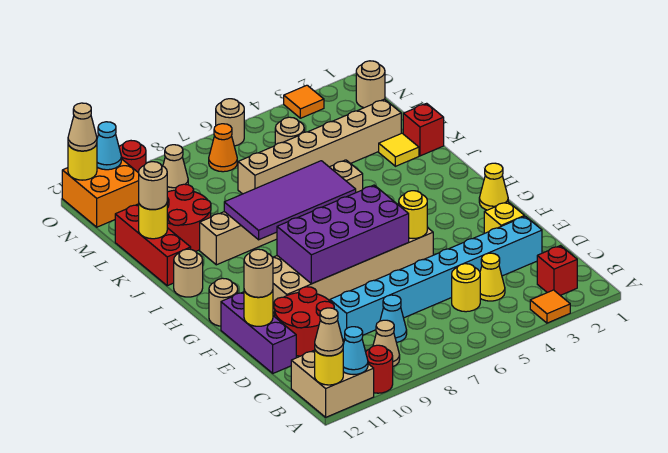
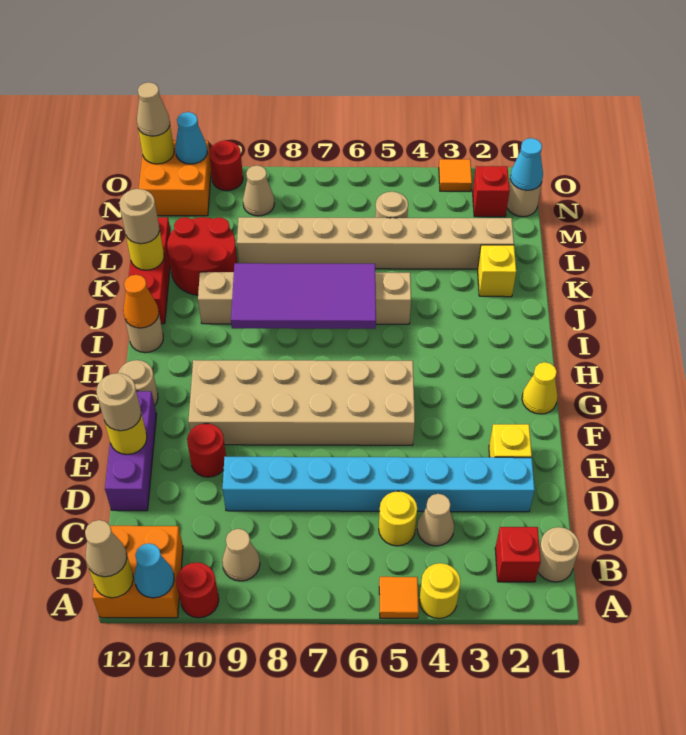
orange 1x1 tile [530,290,570,323] -> orange 1x1 tile moved to [379,577,419,618]
tan 2x2 brick [291,350,374,417] -> orange 2x2 brick [92,526,183,618]
yellow 1x1 cone [480,253,505,301] -> tan 1x1 cone [417,494,454,546]
cyan 1x1 cone [380,295,407,343] -> cyan 1x1 cone moved to [510,138,543,190]
red 2x2 round brick [274,287,334,356] -> red 1x1 round brick [187,424,226,477]
yellow 1x1 round brick [399,191,427,238] -> yellow 1x1 round brick moved to [419,563,460,619]
purple 2x4 brick [277,185,409,284] -> none
red 1x1 brick [403,103,444,156] -> red 1x1 brick moved to [473,166,510,217]
yellow 1x1 tile [379,133,419,166] -> yellow 1x1 brick [478,245,516,297]
tan 1x6 brick [238,99,401,194] -> tan 1x8 brick [237,217,514,269]
orange 1x1 cone [209,124,237,172] -> orange 1x1 cone moved to [123,275,159,328]
tan 1x1 round brick [216,99,244,146] -> tan 1x1 round brick moved to [538,527,579,582]

